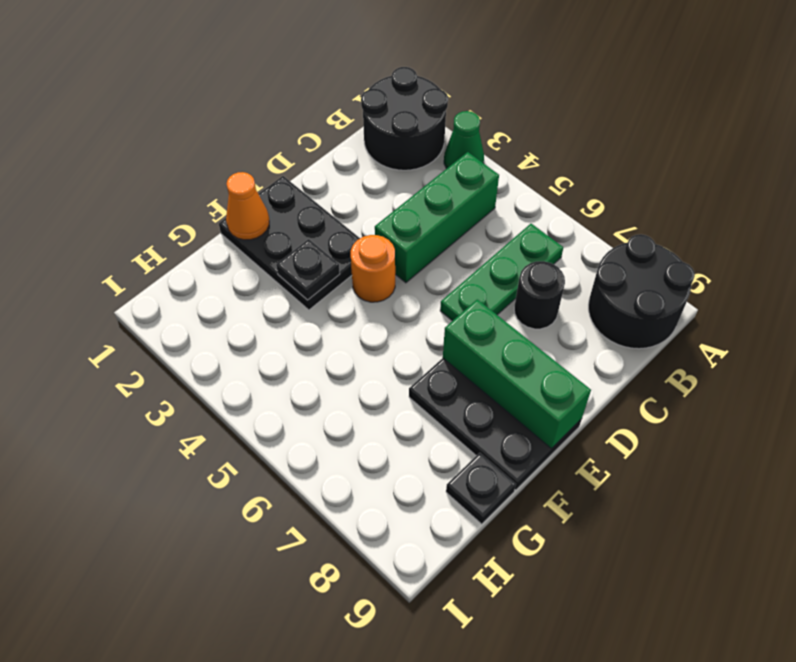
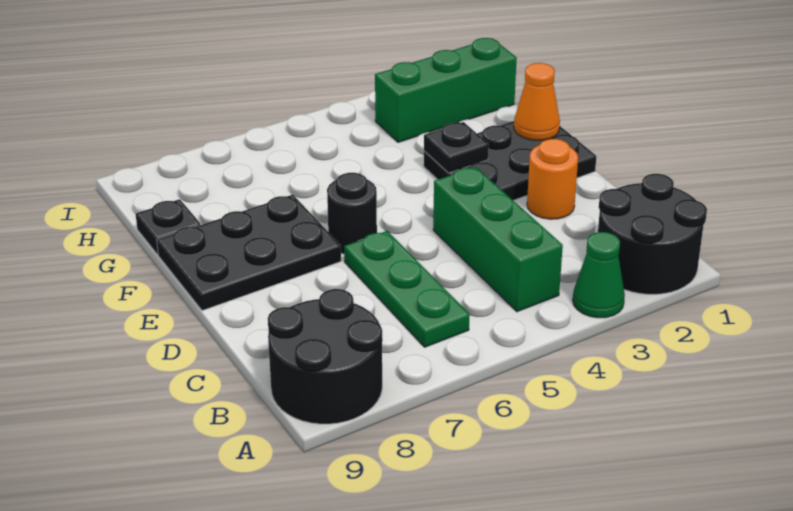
black 1x1 round brick [514,261,565,329] -> black 1x1 round brick moved to [327,173,377,254]
orange 1x1 round brick [351,235,395,302] -> orange 1x1 round brick moved to [527,139,578,219]
green 1x3 brick [443,299,591,449] -> green 1x3 brick moved to [375,38,517,142]

